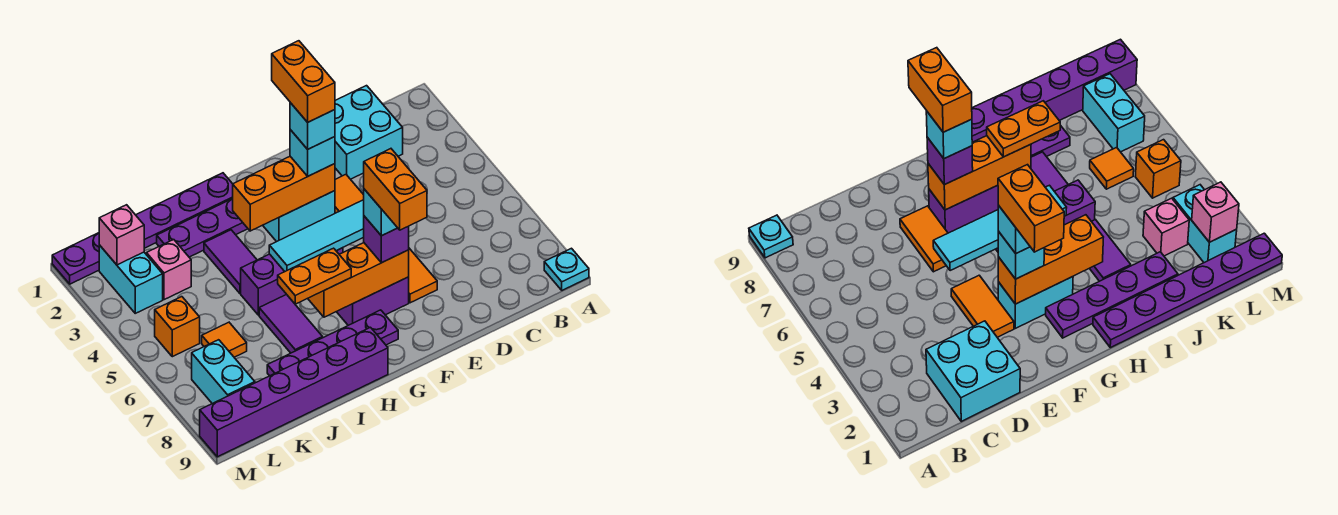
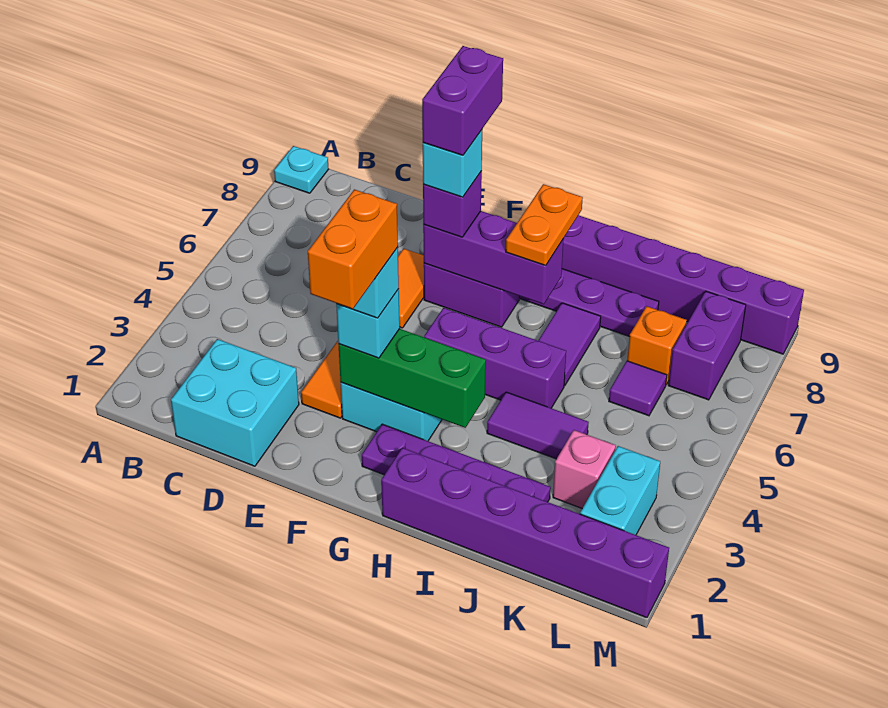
cyan 1x4 tile [269,200,364,271] -> none
orange 1x3 brick [233,157,335,231] -> green 1x3 brick [338,329,486,428]
orange 1x3 brick [308,243,409,317] -> purple 1x3 brick [423,211,563,304]
orange 1x2 brick [364,149,427,230] -> purple 1x2 brick [422,46,503,156]
purple 1x6 plate [52,173,233,284] -> purple 1x6 brick [381,448,669,618]
orange 1x2 plate [278,248,351,304] -> orange 1x2 plate turned to [506,184,583,265]
purple 1x2 tile [204,230,257,293] -> purple 1x2 tile turned to [487,392,589,459]
orange 1x1 tile [202,322,247,357] -> purple 1x1 tile [609,361,667,416]
pink 1x1 brick [99,205,144,265] -> none
orange 1x1 brick [155,297,200,357] -> orange 1x1 brick moved to [627,306,687,385]
cyan 1x2 brick [192,340,255,404] -> purple 1x2 brick [668,291,746,400]

